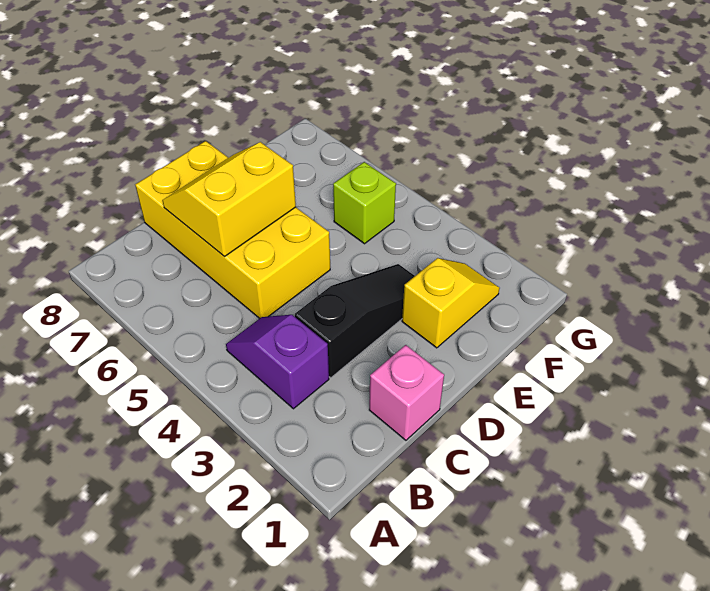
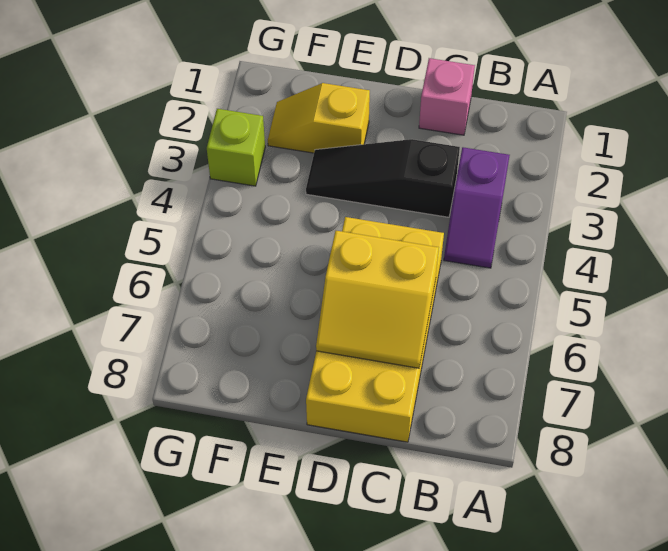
lime 1x1 brick [333,162,396,244] -> lime 1x1 brick moved to [207,109,265,186]

